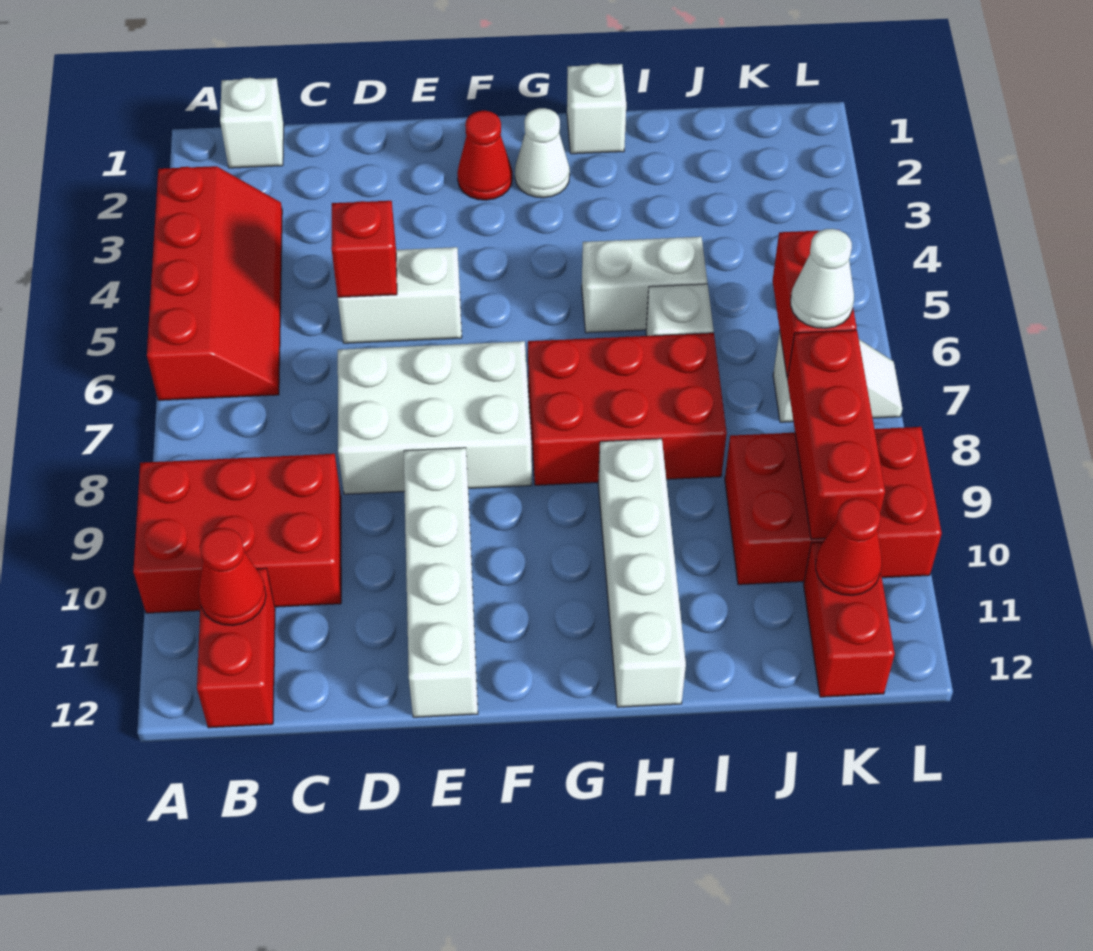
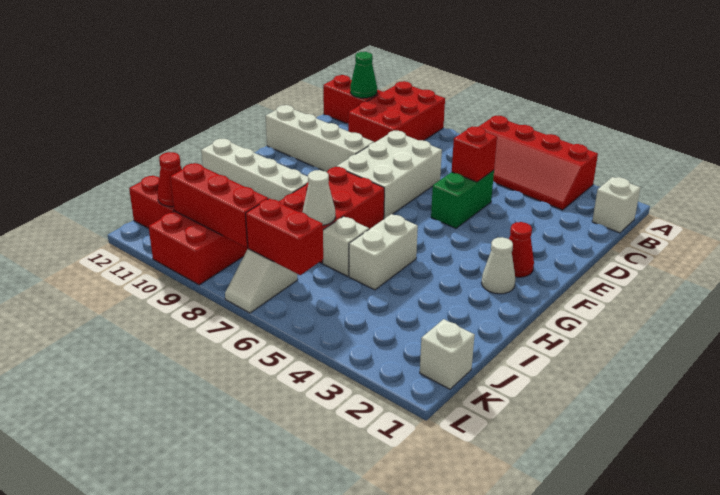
red 1x1 cone [199,528,266,626] -> green 1x1 cone [350,52,377,98]
white 1x2 brick [338,247,462,343] -> green 1x2 brick [431,170,494,228]
white 1x1 brick [567,64,626,154] -> white 1x1 brick moved to [420,319,475,389]
white 1x1 cone [791,229,854,328] -> white 1x1 cone moved to [303,170,335,225]

